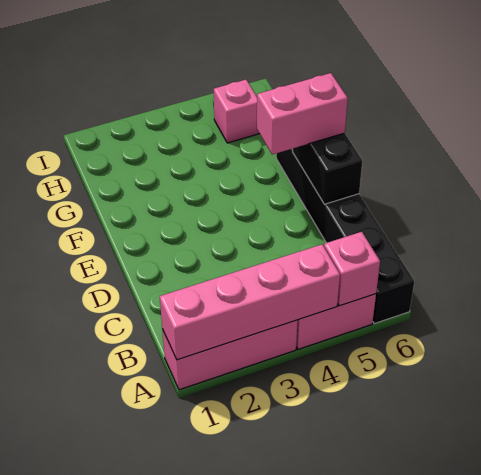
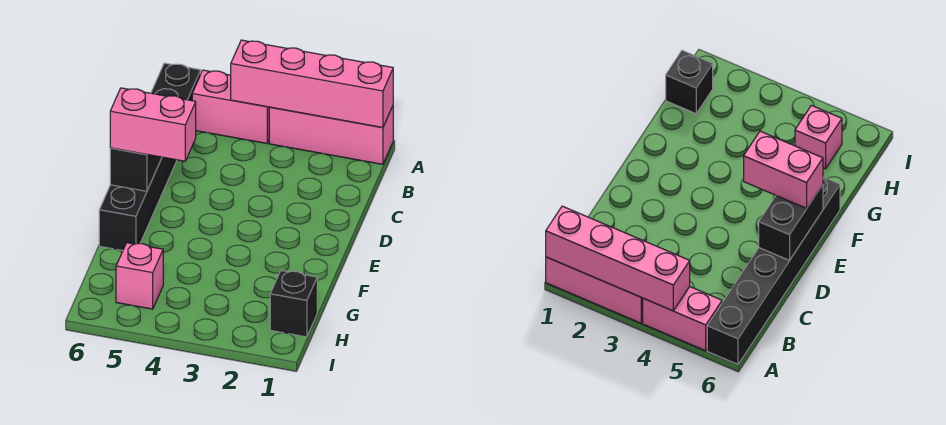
pink 1x1 brick [324,232,380,306] -> none
none -> black 1x1 brick [270,271,317,337]

